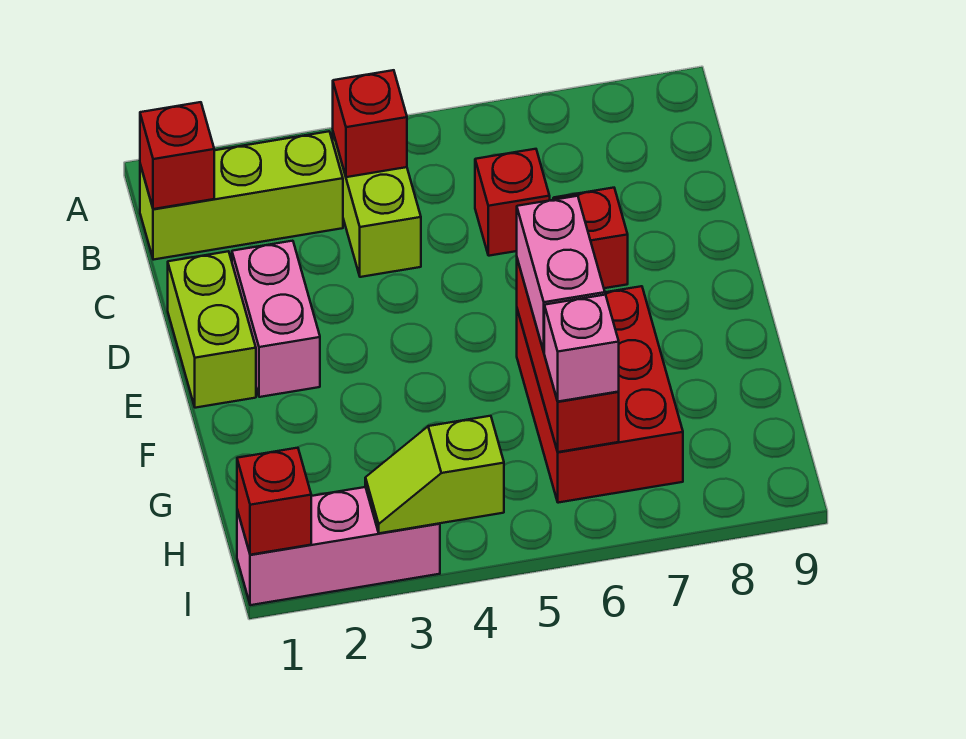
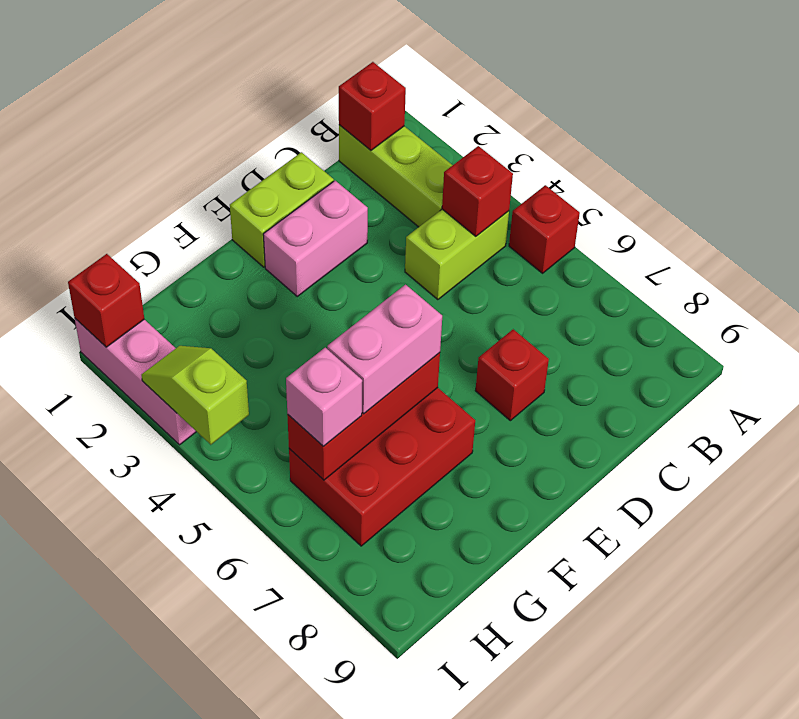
red 1x1 brick [475,149,550,256] -> red 1x1 brick moved to [509,185,580,273]

